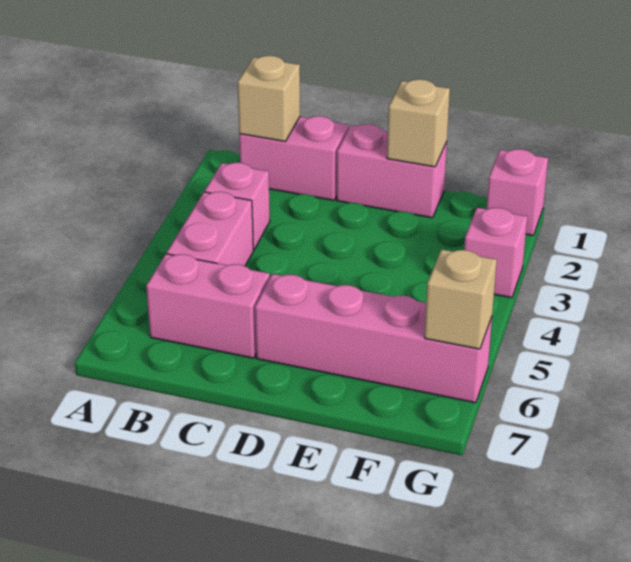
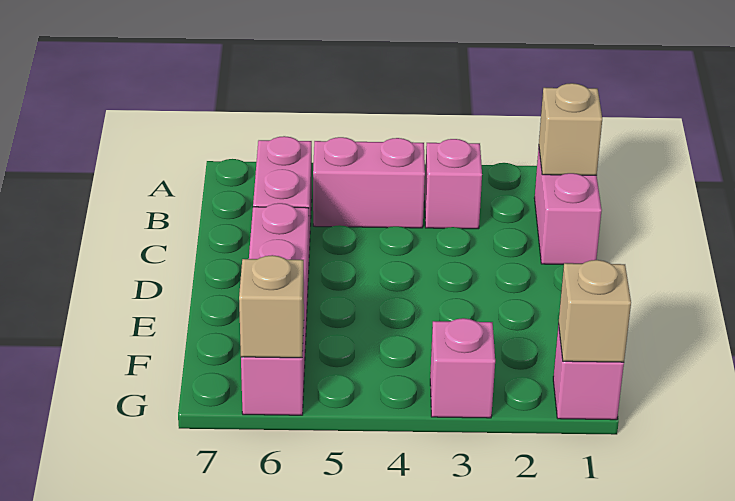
pink 1x2 brick [337,124,447,218] -> none
tan 1x1 brick [387,79,450,167] -> tan 1x1 brick moved to [559,260,631,362]

